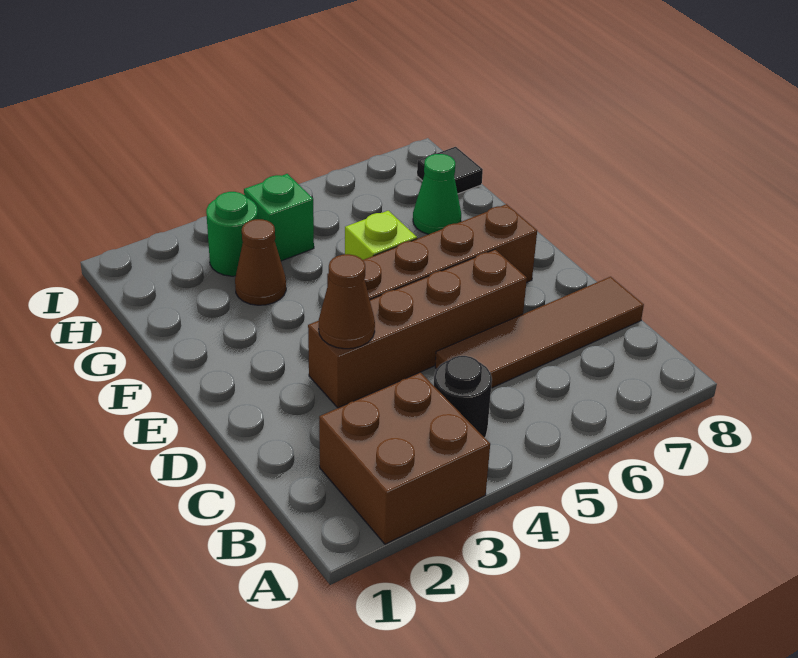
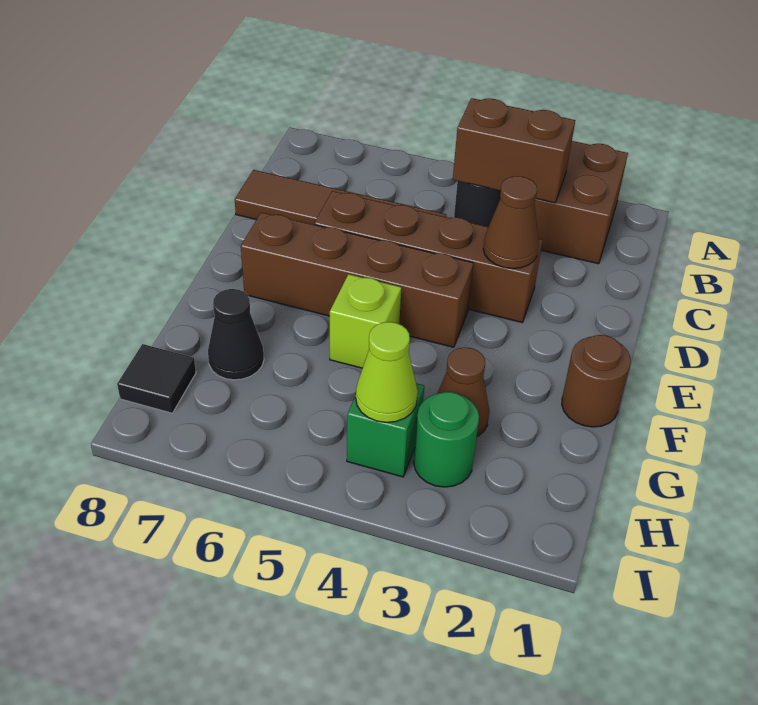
none -> brown 1x2 brick [453,98,575,203]
none -> brown 1x1 round brick [562,335,631,427]
green 1x1 cone [413,154,461,234] -> black 1x1 cone [208,289,264,380]
none -> lime 1x1 cone [356,322,418,422]

